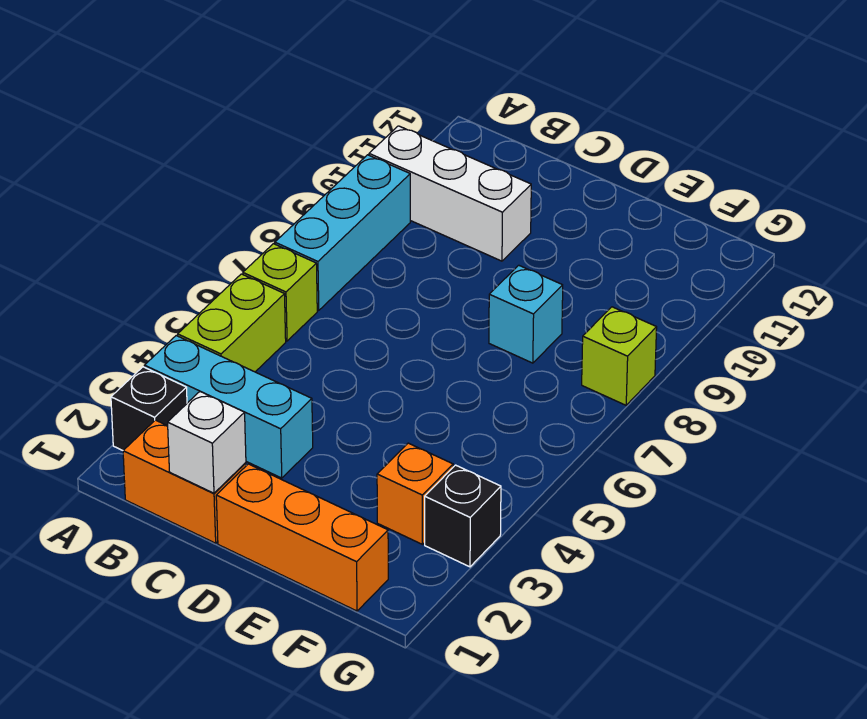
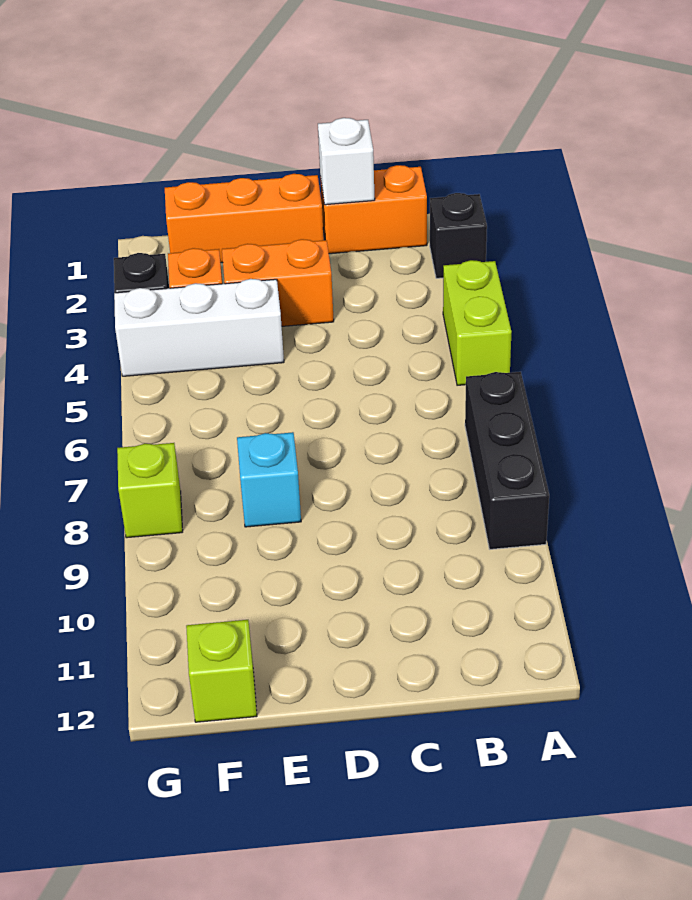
cyan 1x3 brick [145,336,313,478] -> none
lime 1x1 brick [243,244,317,341] -> lime 1x1 brick moved to [186,620,257,722]
cyan 1x3 brick [275,155,410,310] -> black 1x3 brick [465,372,549,549]
white 1x3 brick [369,126,531,261] -> white 1x3 brick moved to [114,279,284,376]
none -> orange 1x2 brick [222,239,334,326]

